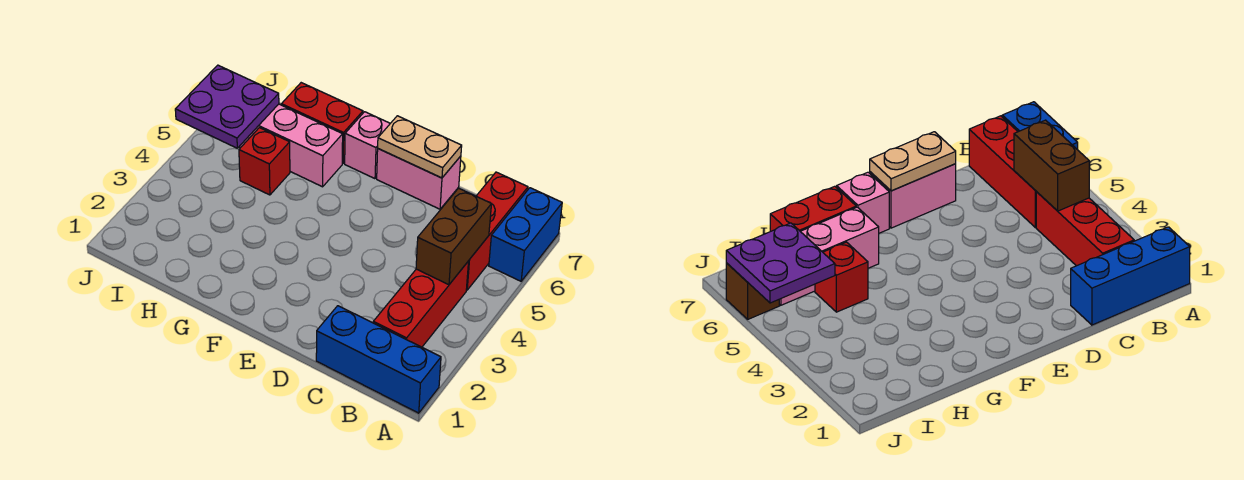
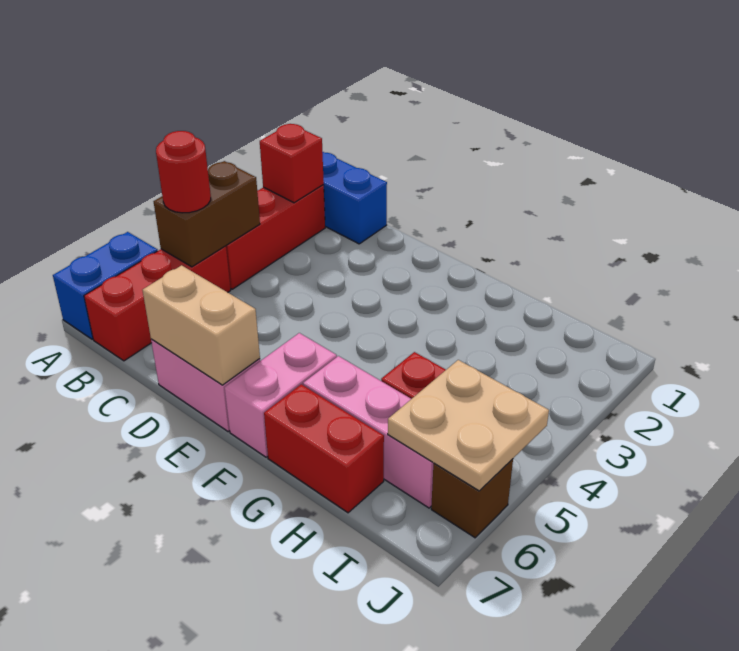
none -> red 1x1 brick [260,124,324,203]
none -> red 1x1 round brick [156,131,211,213]
tan 1x2 plate [378,116,462,178] -> tan 1x2 brick [143,265,260,385]
pink 1x1 brick [345,112,390,179] -> pink 1x2 brick [224,333,337,457]
purple 2x2 plate [175,65,279,148] -> tan 2x2 plate [388,360,549,491]

